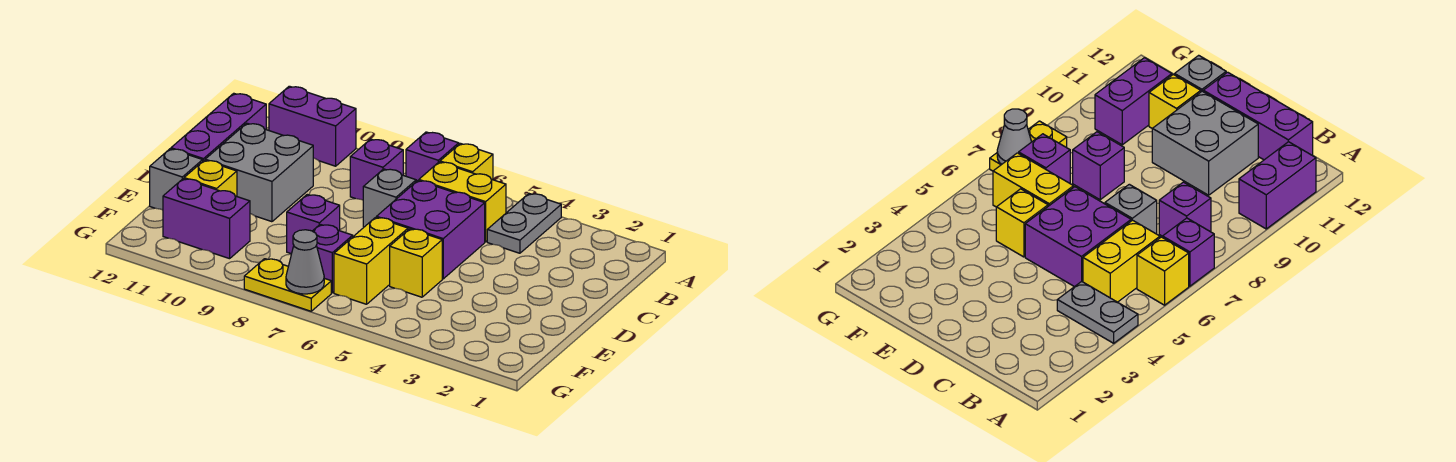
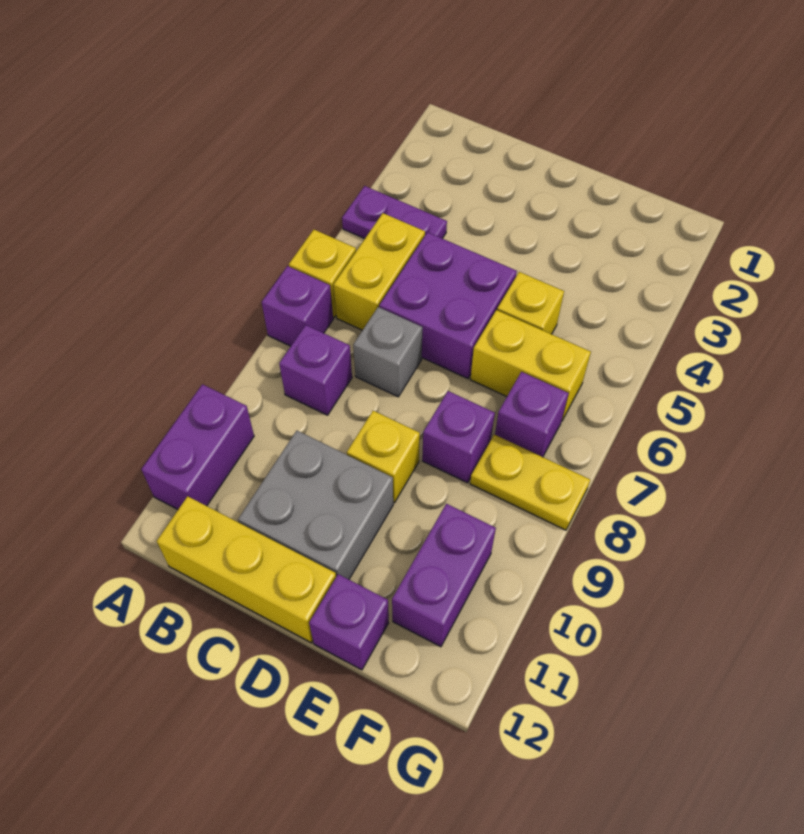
grey 1x2 plate [487,194,561,253] -> purple 1x2 plate [342,186,447,239]
purple 1x3 brick [171,93,266,161] -> yellow 1x3 brick [157,496,336,643]
yellow 1x1 brick [184,160,237,196] -> yellow 1x1 brick moved to [347,411,420,503]
grey 1x1 brick [150,149,203,210] -> purple 1x1 brick [309,574,389,670]
yellow 1x2 plate [244,259,331,311] -> yellow 1x2 plate turned to [470,435,590,530]
grey 1x1 cone [286,230,324,294] -> none

